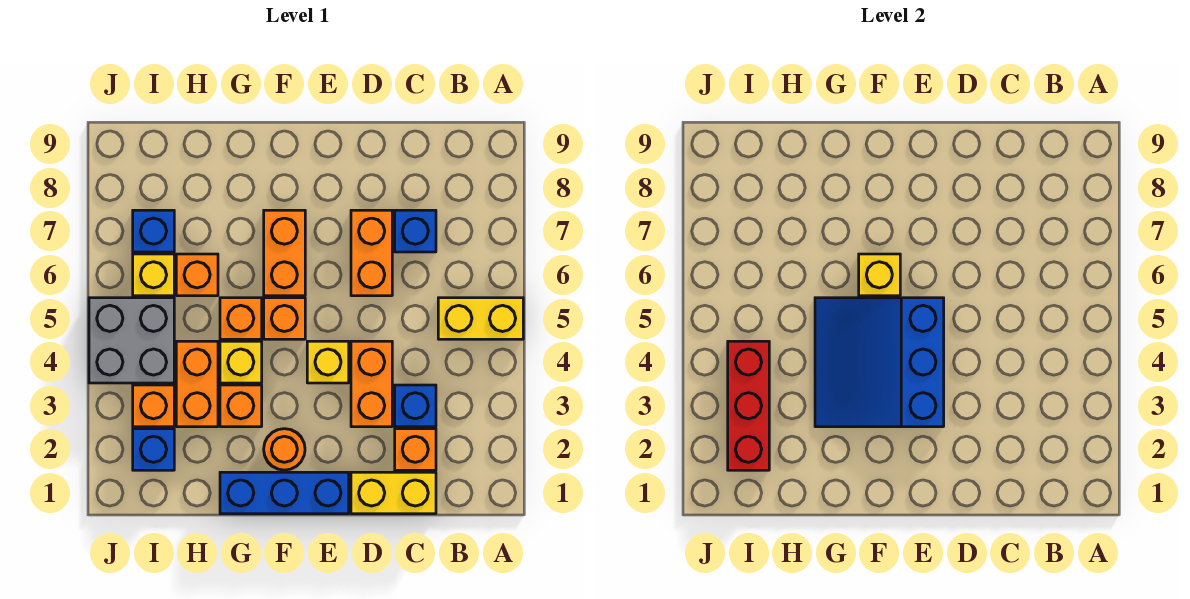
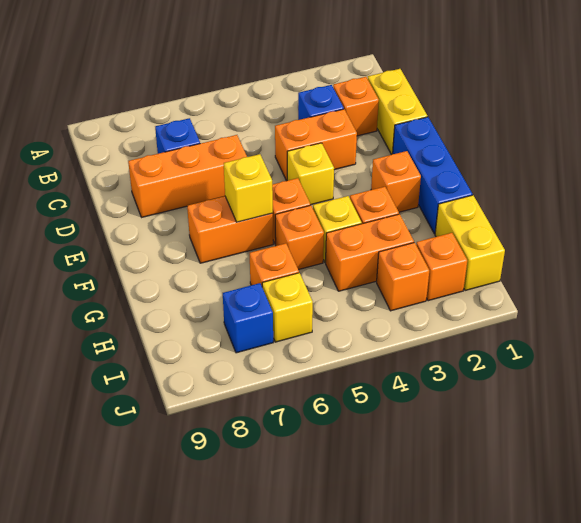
yellow 1x2 brick [438,298,523,339] -> yellow 1x2 brick moved to [435,195,505,291]
orange 1x2 brick [351,210,392,296] -> orange 1x3 brick [128,135,247,217]
blue 3x3 slope [815,298,944,427] -> none
orange 1x1 round brick [264,429,305,470] -> orange 1x1 brick [371,151,421,212]
blue 1x1 brick [133,429,174,470] -> orange 1x1 brick [416,233,467,301]
red 1x3 brick [728,341,769,470] -> none
grey 2x2 brick [89,298,174,383] -> none

